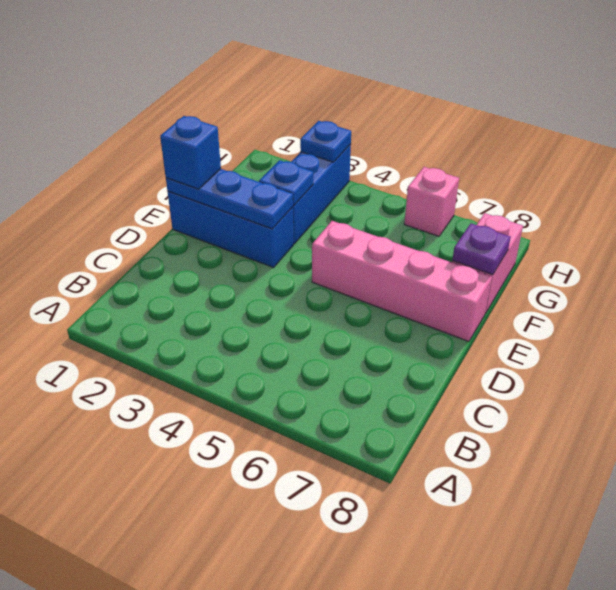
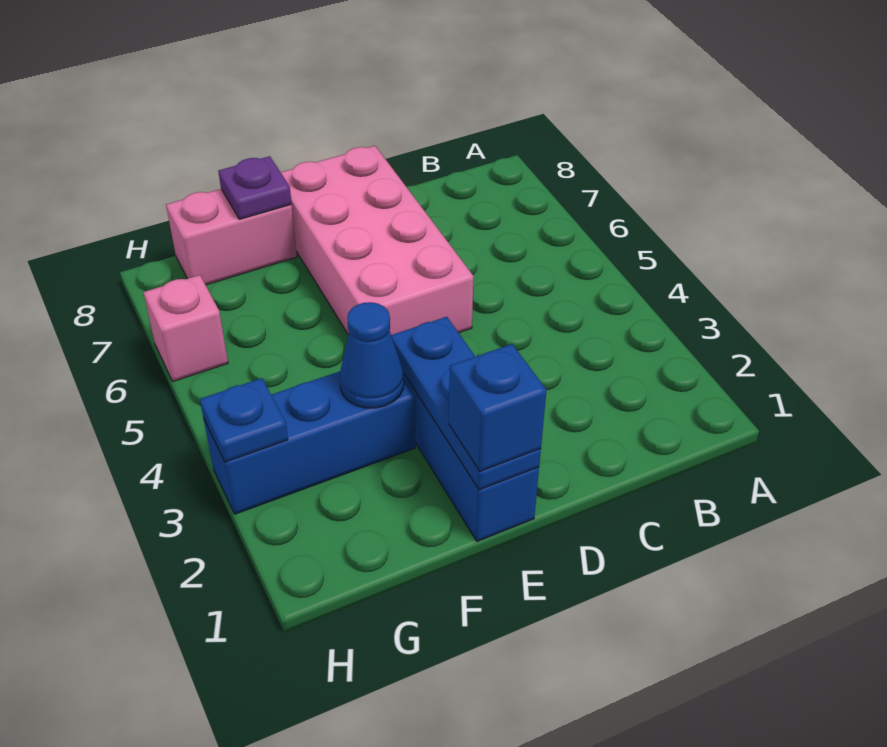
pink 1x4 brick [312,221,492,342] -> pink 2x4 brick [281,146,473,335]
blue 1x1 plate [259,160,313,205] -> blue 1x1 cone [340,302,404,408]

